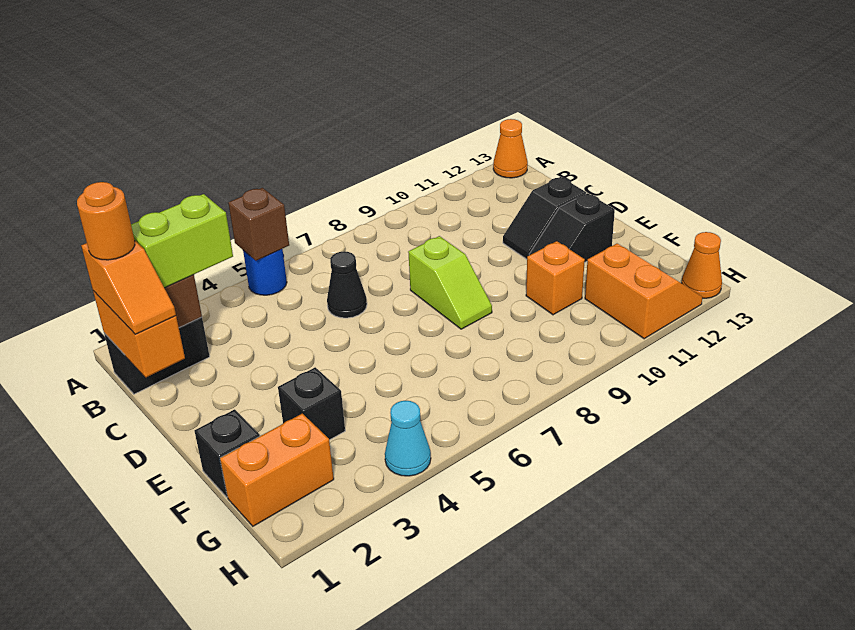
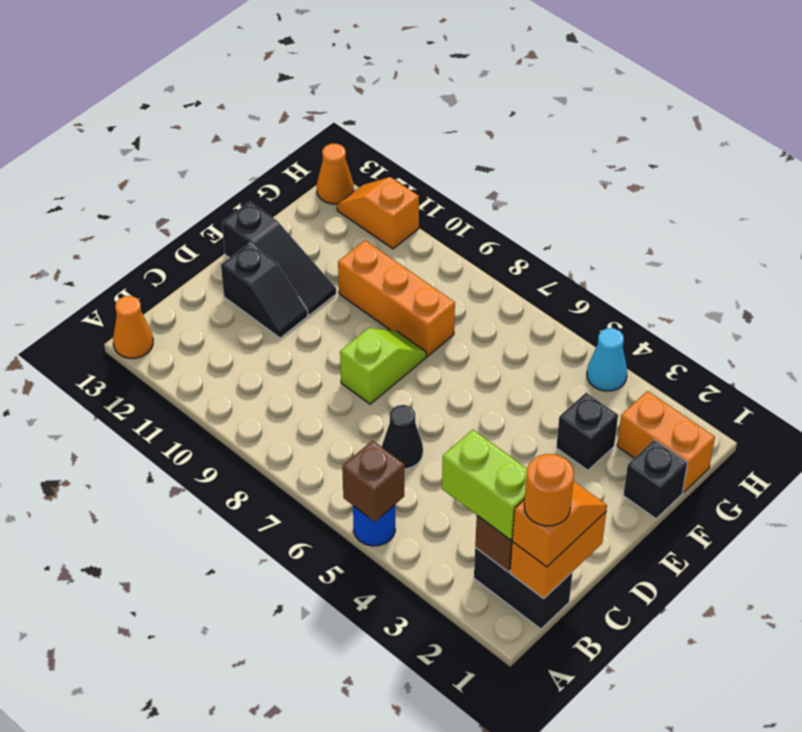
black 1x2 slope [529,193,615,263] -> black 1x3 slope [222,202,336,315]
orange 1x1 brick [526,241,585,315] -> orange 1x3 brick [338,240,455,356]
orange 2x2 slope [585,244,702,339] -> orange 1x2 slope [337,177,419,249]

